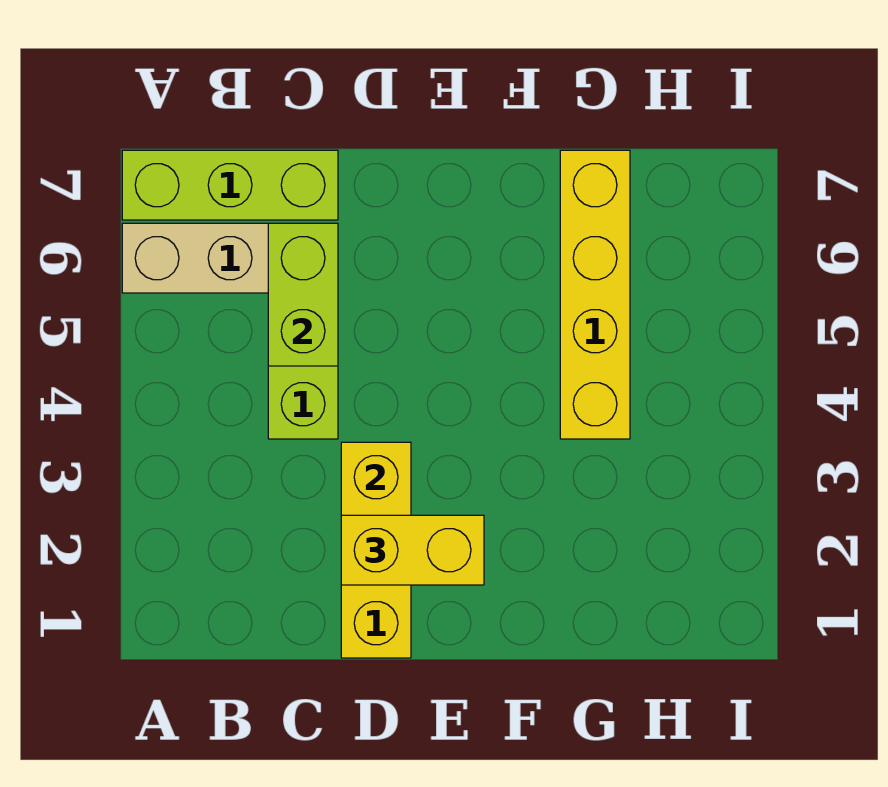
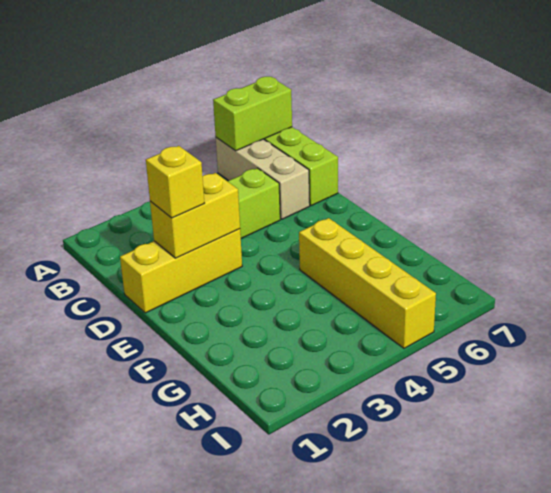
lime 1x2 brick [268,223,338,366] -> lime 1x2 brick moved to [213,77,292,151]
yellow 1x2 brick [341,515,484,585] -> yellow 1x1 brick [146,146,204,218]
yellow 1x4 brick [560,150,630,439] -> yellow 1x4 brick turned to [299,218,436,348]

